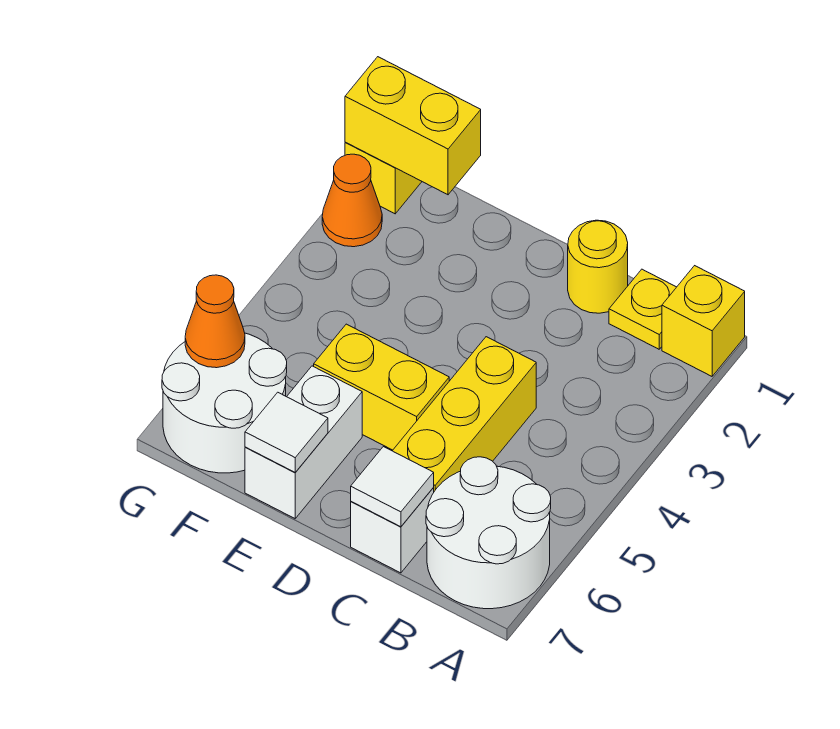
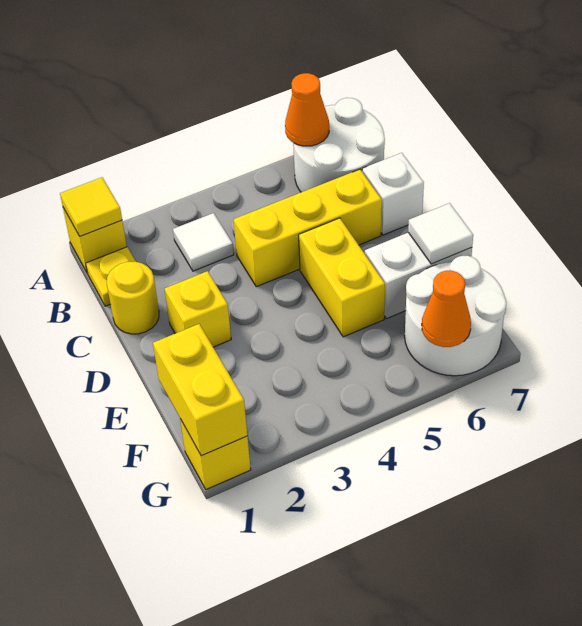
none -> yellow 1x1 tile [60,177,122,236]
white 1x1 tile [351,447,434,527] -> white 1x1 tile moved to [173,213,234,271]
none -> yellow 1x1 brick [165,271,231,347]
orange 1x1 cone [322,154,382,247] -> orange 1x1 cone moved to [285,73,329,146]

